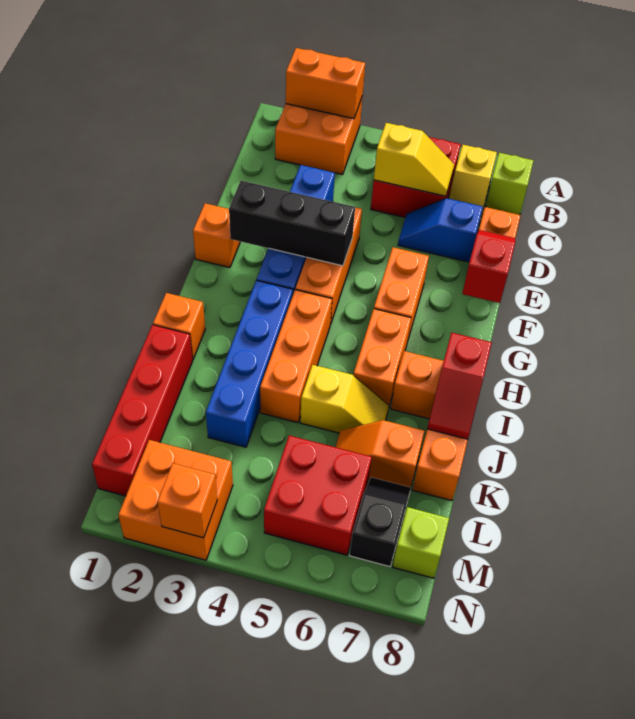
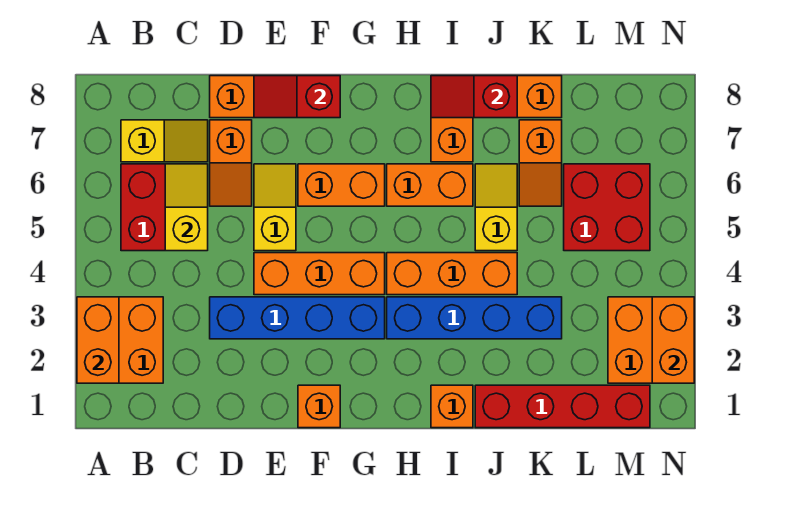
lime 1x1 brick [486,153,534,215] -> none
blue 1x2 slope [398,198,483,262] -> orange 1x2 slope [210,120,252,206]
none -> yellow 1x2 slope [254,164,296,251]
black 1x3 brick [229,181,355,266] -> none
red 1x2 slope [427,333,492,439] -> red 1x2 slope turned to [431,76,517,118]
black 1x2 slope [349,477,411,567] -> none
lime 1x1 brick [393,507,449,578] -> none
orange 1x1 brick [157,463,217,538] -> orange 1x2 brick [652,297,694,383]

